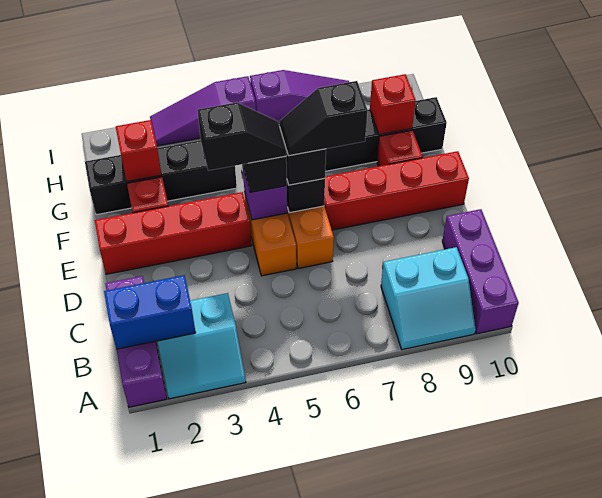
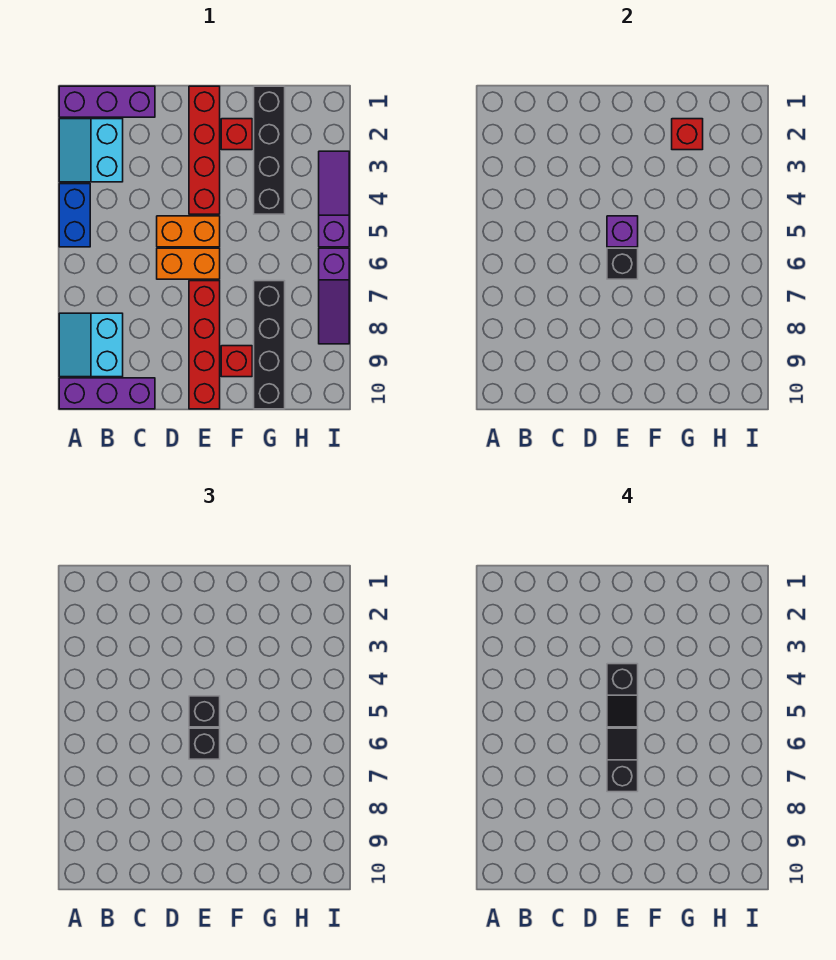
blue 1x2 brick [104,275,196,349] -> blue 1x2 brick moved to [59,184,90,247]
red 1x1 brick [370,74,416,135] -> none

